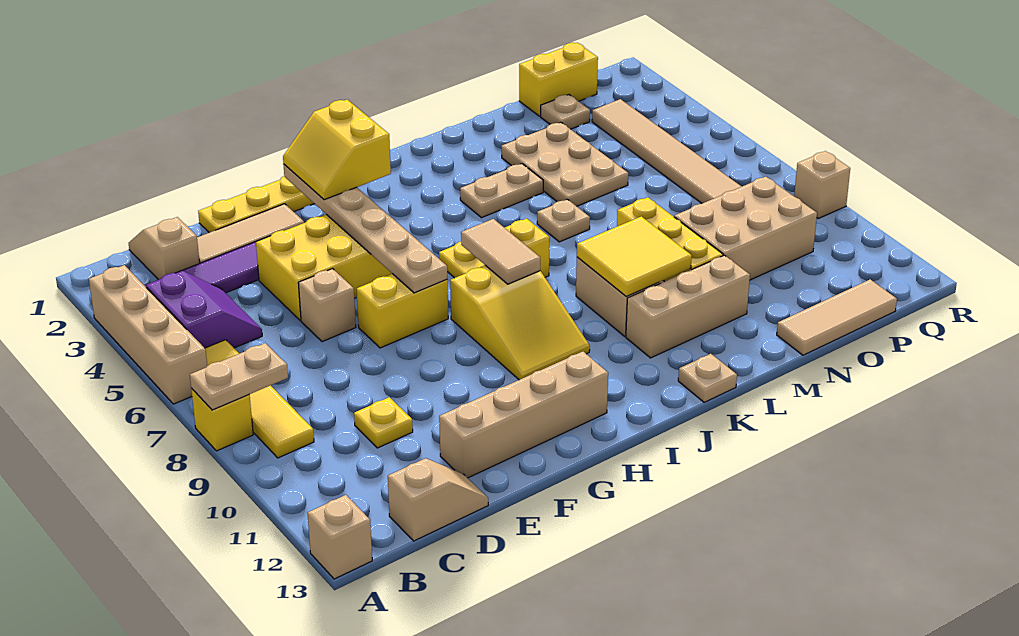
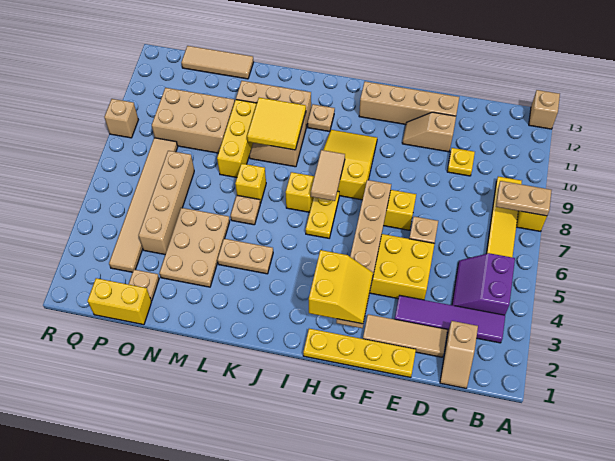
tan 1x4 brick [89,265,207,404] -> tan 1x4 brick moved to [139,151,194,254]
tan 1x2 slope [388,458,488,541] -> tan 1x2 slope moved to [402,112,456,152]
tan 1x1 plate [678,354,737,402] -> tan 1x1 plate moved to [308,104,335,132]
none -> yellow 1x1 brick [235,163,266,203]

